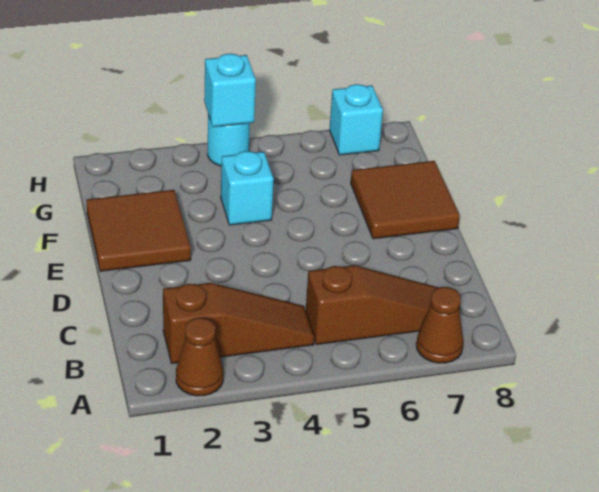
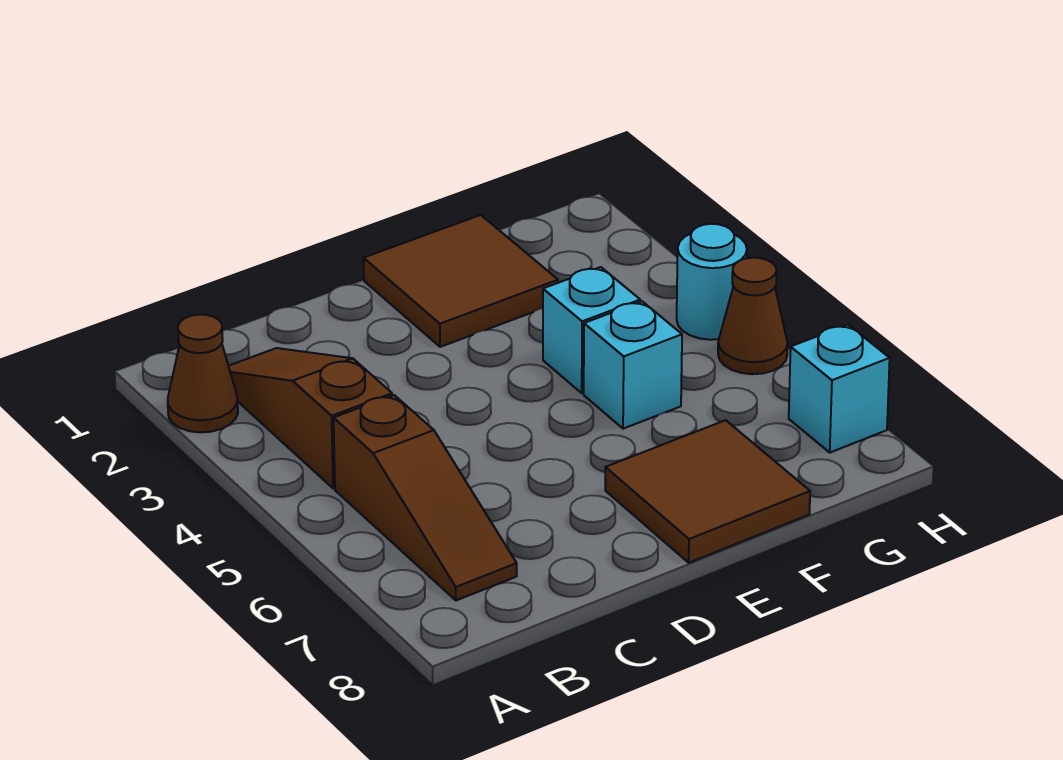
brown 1x1 cone [416,287,464,363] -> brown 1x1 cone moved to [718,258,788,374]
brown 1x3 slope [163,283,314,363] -> brown 1x3 slope turned to [229,348,392,488]
cyan 1x1 brick [204,54,256,127] -> cyan 1x1 brick moved to [584,301,682,429]

